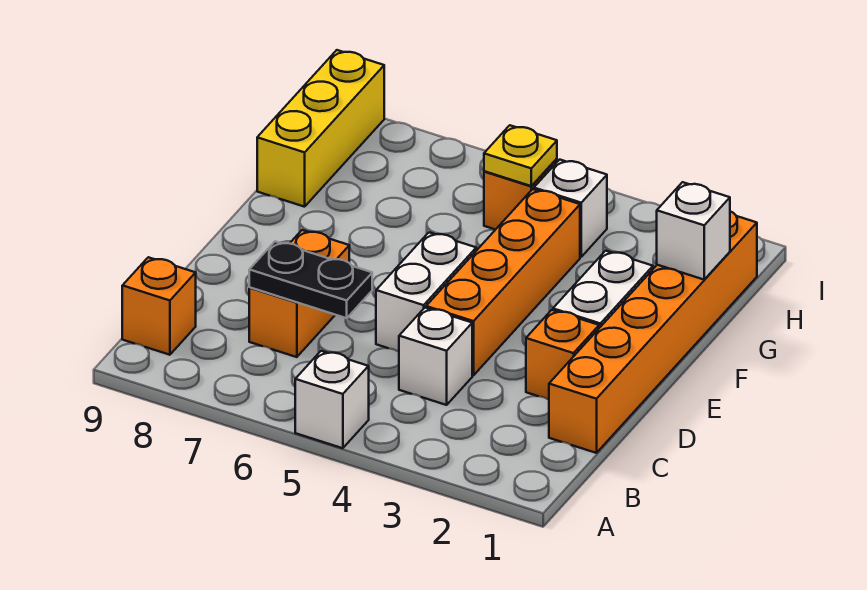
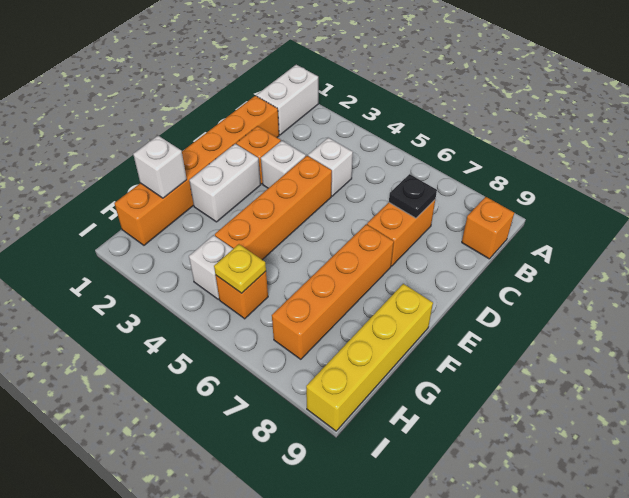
white 1x1 brick [295,351,369,448] -> white 1x1 brick moved to [261,141,306,188]
black 1x2 plate [249,241,372,318] -> black 1x1 plate [389,174,437,218]
white 1x2 brick [376,233,476,352] -> white 1x2 brick moved to [256,65,318,135]
none -> orange 1x4 brick [272,224,394,359]
yellow 1x3 brick [257,50,384,207] -> yellow 1x4 brick [306,284,433,431]

